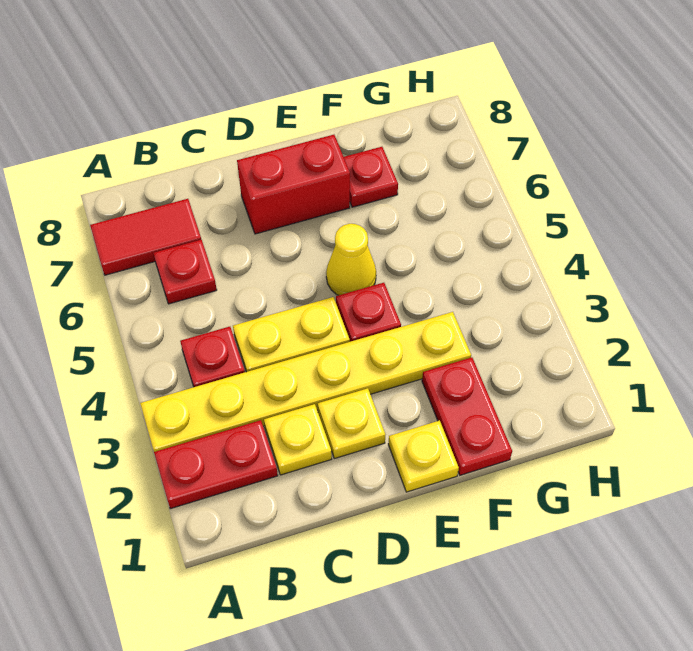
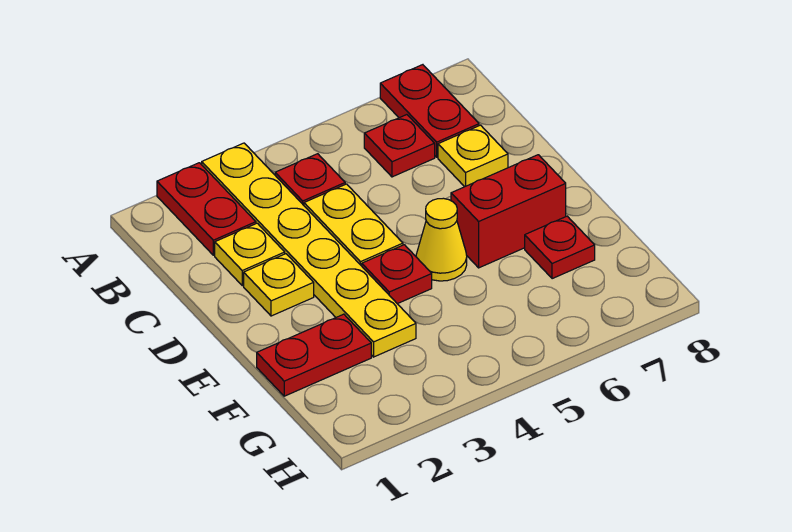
red 1x2 tile [90,199,201,275] -> red 1x2 plate [380,65,479,157]
red 1x2 brick [237,135,350,234] -> red 1x2 brick turned to [451,155,566,268]
yellow 1x1 plate [388,420,459,492] -> yellow 1x1 plate moved to [438,125,508,187]

